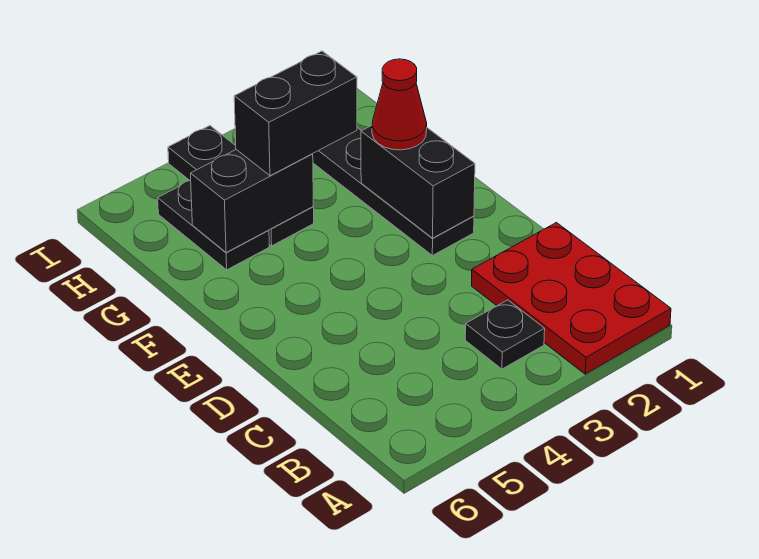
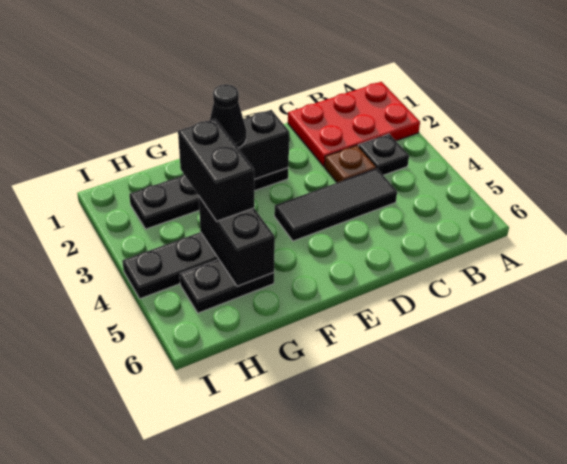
none -> brown 1x1 plate [324,145,376,183]
none -> black 1x3 tile [274,169,397,241]
red 1x1 cone [372,59,427,150] -> black 1x1 cone [210,84,246,148]

